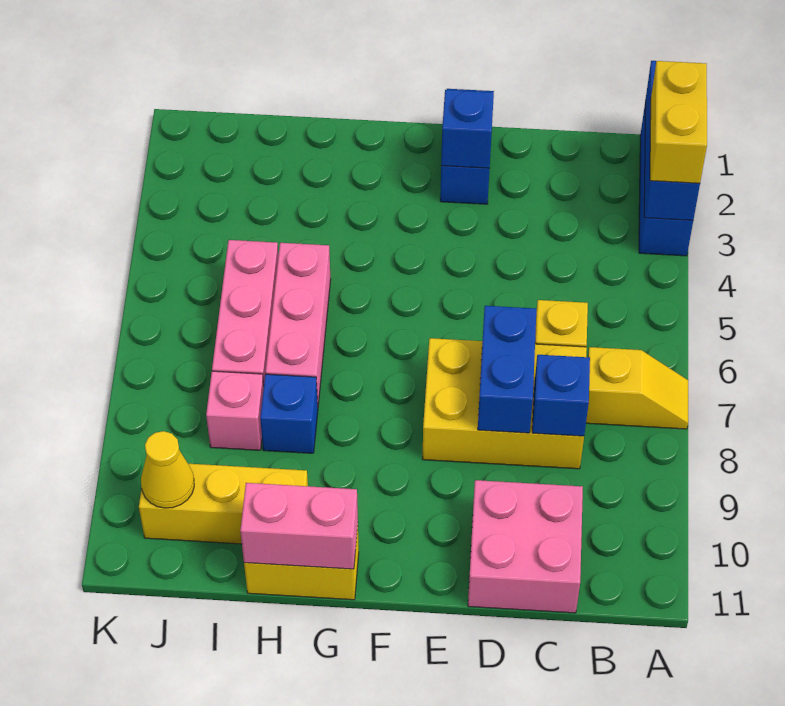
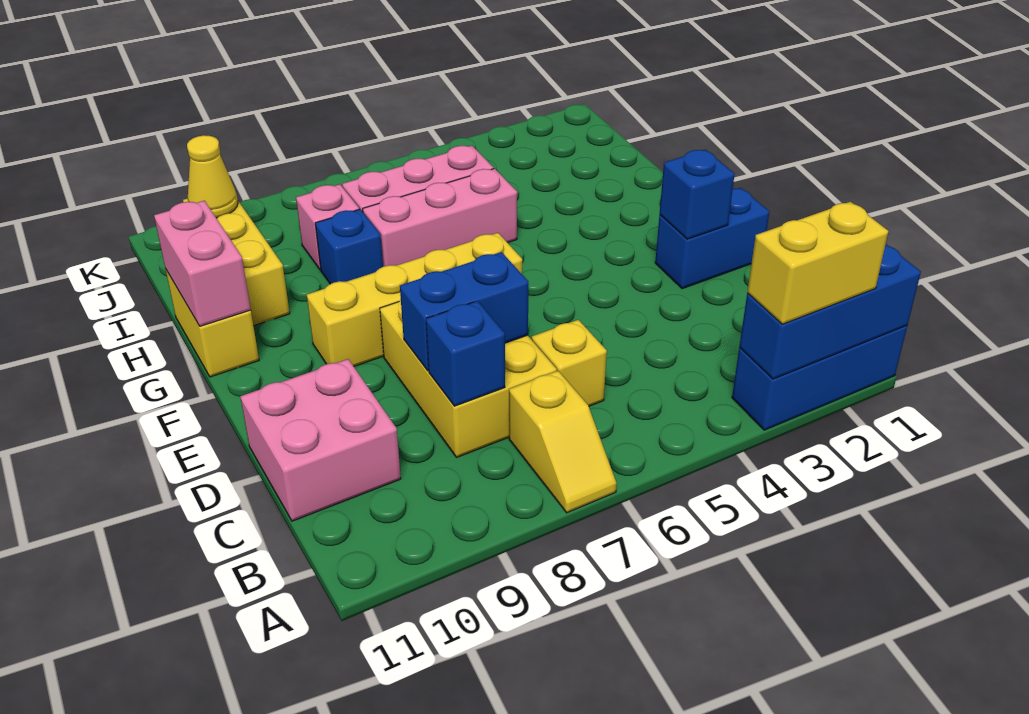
none -> yellow 1x4 brick [307,233,522,366]

